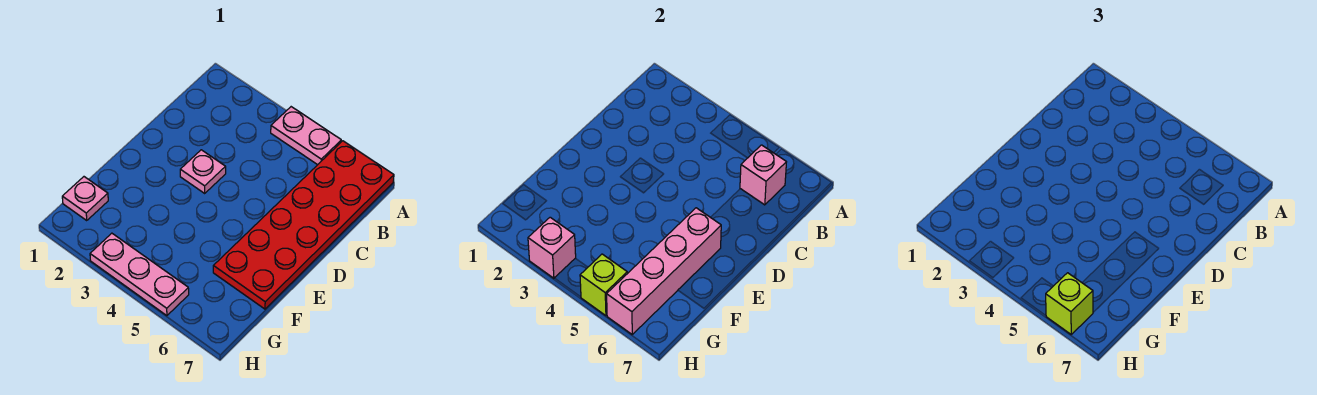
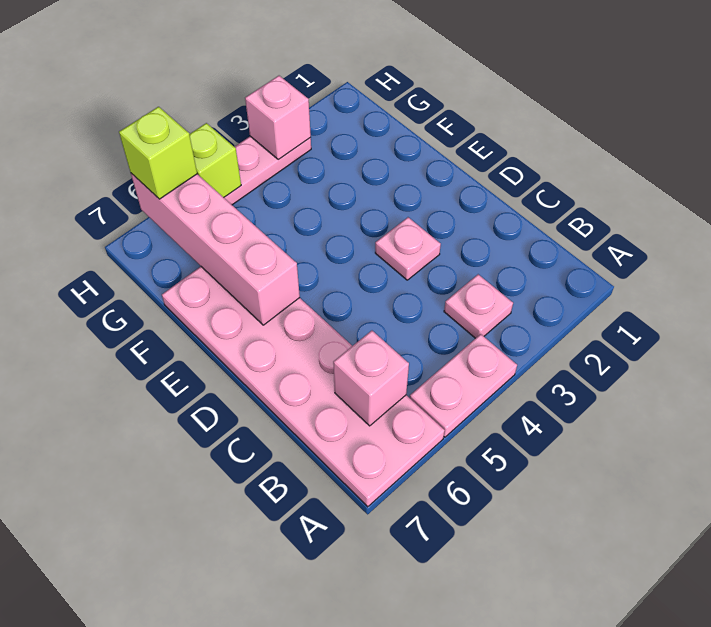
red 2x6 plate [213,141,394,309] -> pink 2x6 plate [162,267,445,507]
pink 1x1 plate [62,177,108,220] -> pink 1x1 plate moved to [444,274,513,338]

